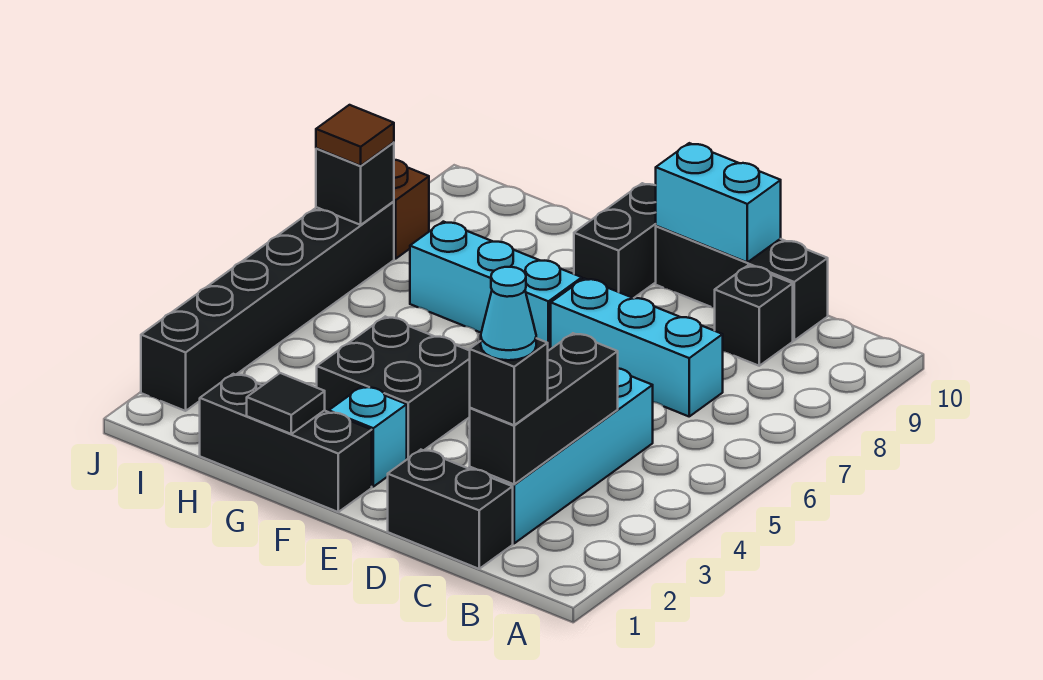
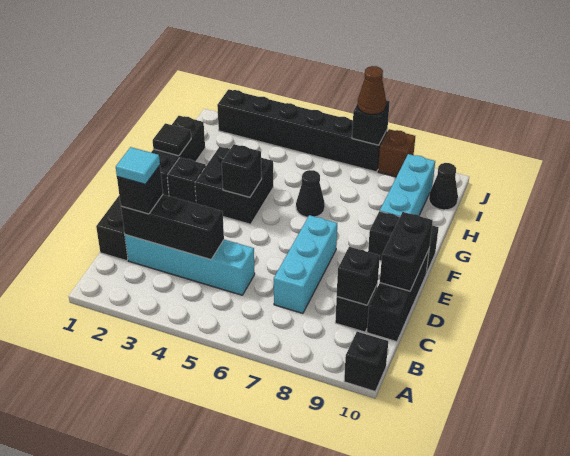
none -> black 1x1 brick [344,332,388,391]
cyan 1x1 cone [481,267,536,360] -> cyan 1x1 tile [116,147,160,184]
none -> black 1x1 brick [337,247,380,305]
cyan 1x2 brick [656,143,781,262] -> black 1x2 brick [380,212,433,291]
cyan 1x1 brick [329,386,407,487] -> black 1x1 brick [167,158,206,204]
none -> black 1x1 brick [222,144,262,197]
cyan 1x3 brick [410,222,582,351] -> cyan 1x3 brick moved to [380,154,435,217]
none -> black 1x1 cone [296,170,325,217]
none -> black 1x1 cone [429,163,458,210]
brown 1x1 tile [316,105,394,166] -> brown 1x1 cone [357,66,386,115]

